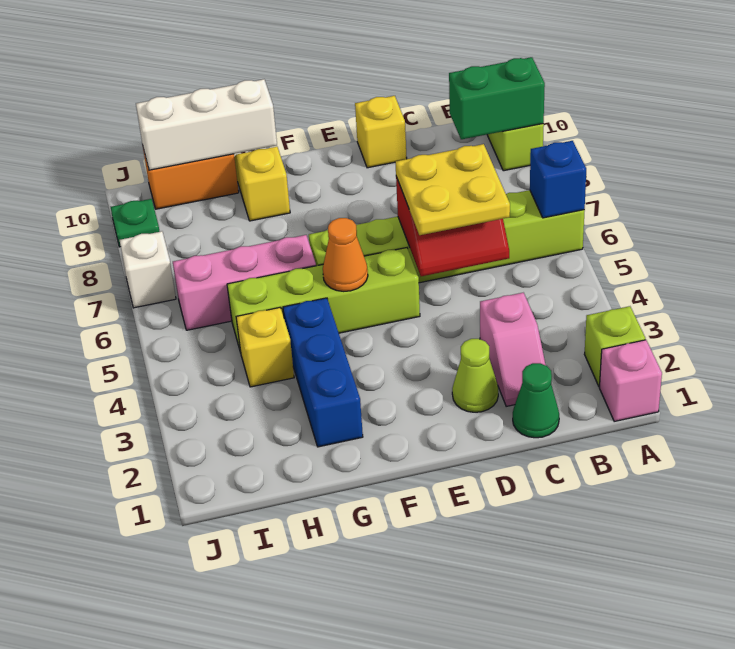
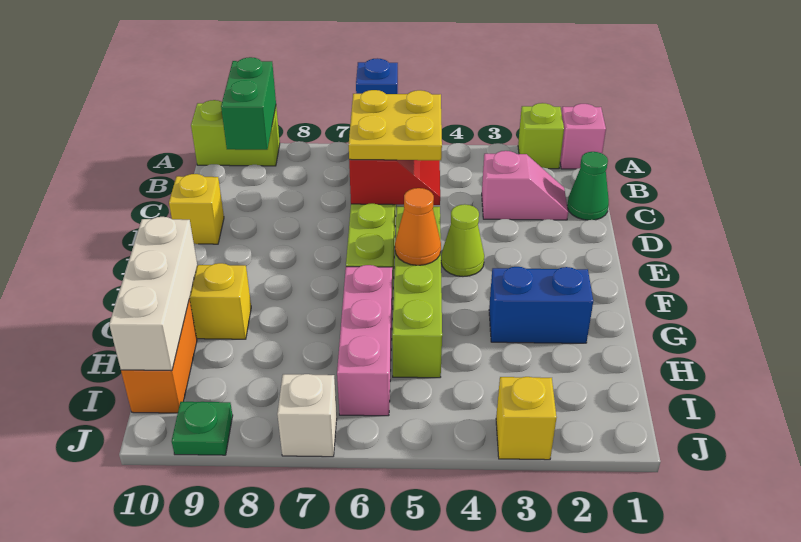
lime 1x1 cone [452,339,498,412] -> lime 1x1 cone moved to [441,204,484,277]
blue 1x3 brick [283,298,363,447] -> blue 1x2 brick [489,267,593,343]
yellow 1x1 brick [236,308,294,387] -> yellow 1x1 brick moved to [496,377,557,460]

